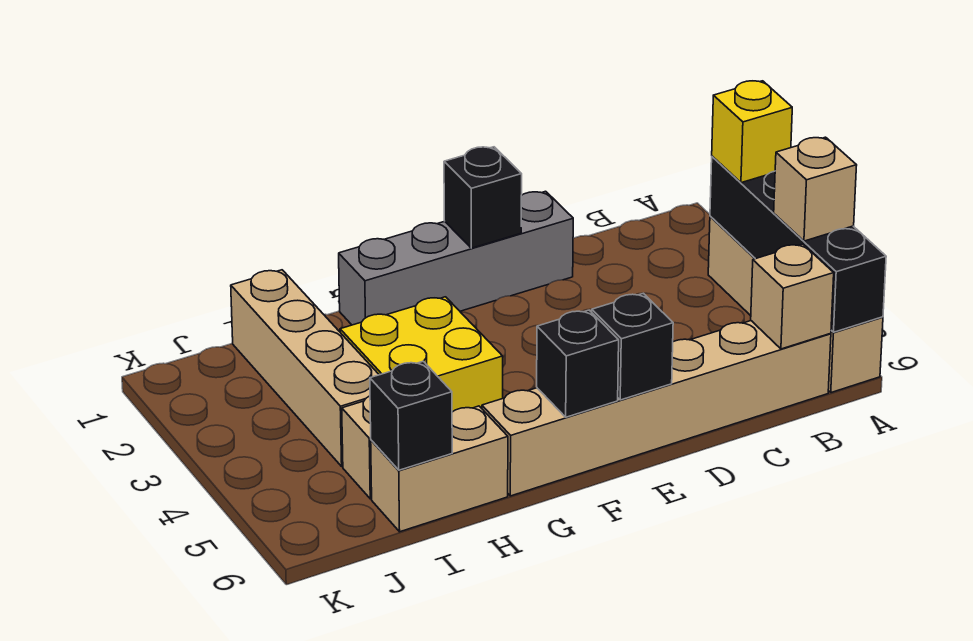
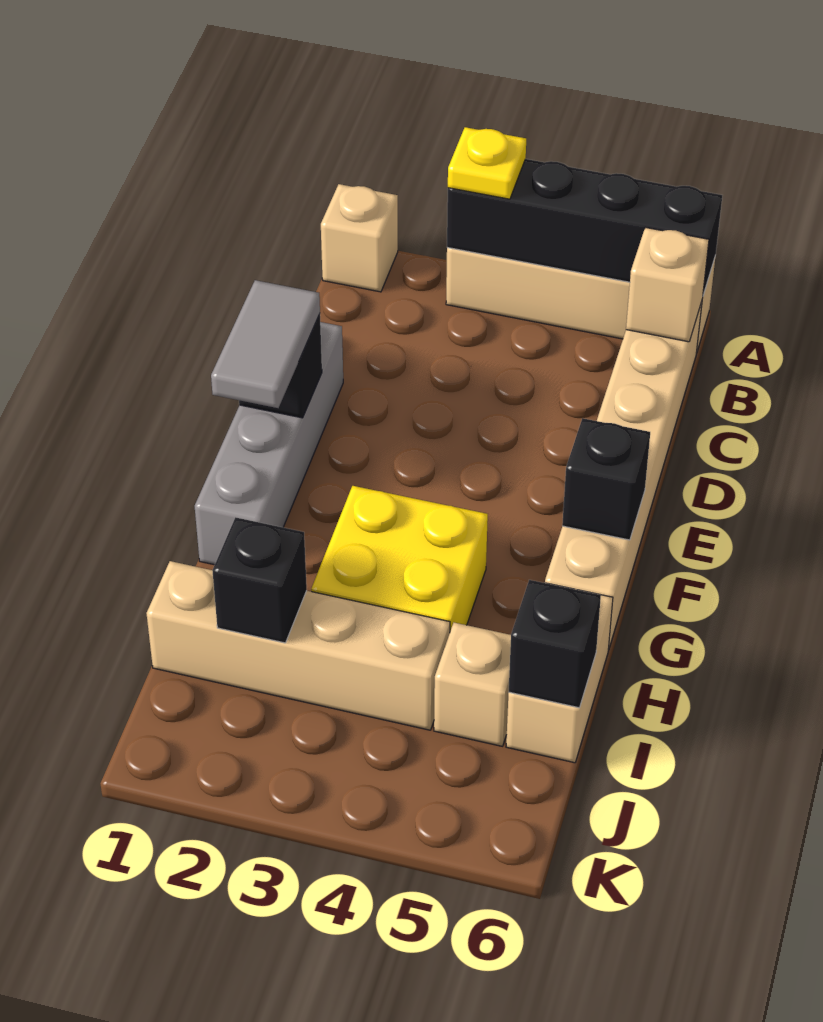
yellow 1x1 brick [712,81,792,183] -> yellow 1x1 plate [448,127,526,199]
tan 1x1 brick [774,137,857,241] -> tan 1x1 brick moved to [321,184,398,292]
none -> grey 1x2 tile [211,280,320,408]
black 1x1 brick [592,293,673,400] -> black 1x1 brick moved to [212,517,307,643]

